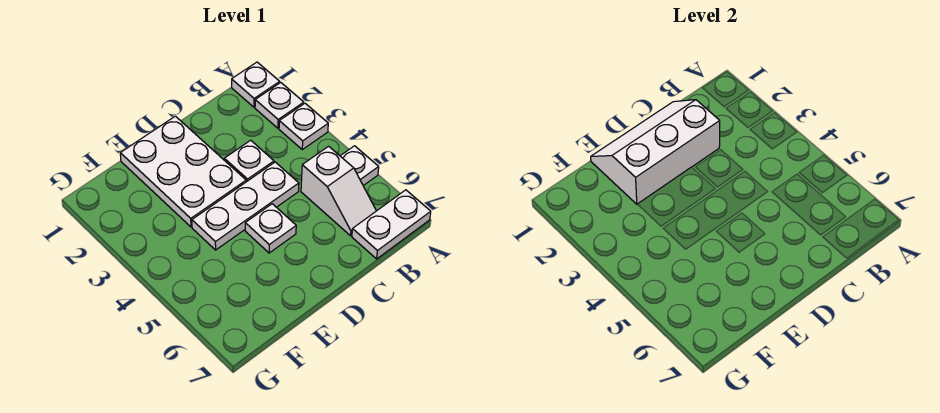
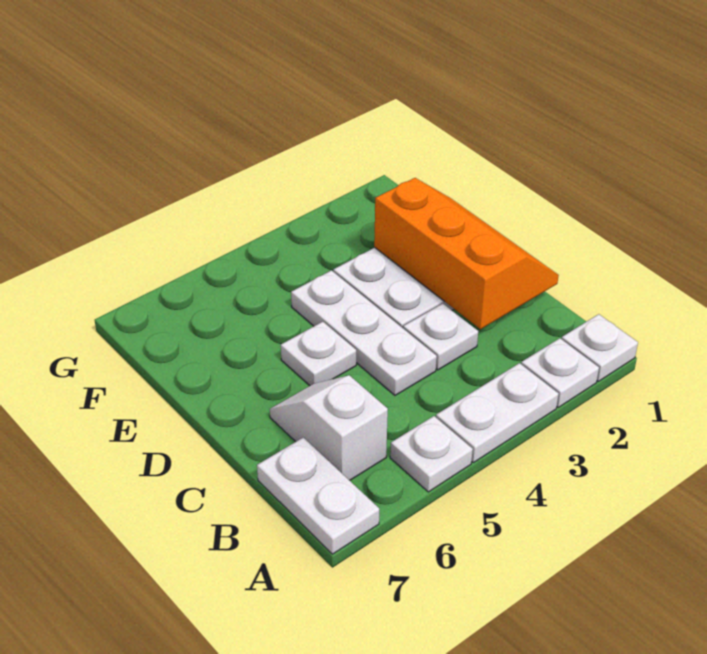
white 1x1 plate [279,103,328,150] -> white 1x2 plate [436,363,558,463]
white 1x2 slope [301,146,376,236] -> white 1x2 slope turned to [270,375,388,480]
white 2x3 slope [591,100,720,204] -> orange 2x3 slope [374,178,559,329]

